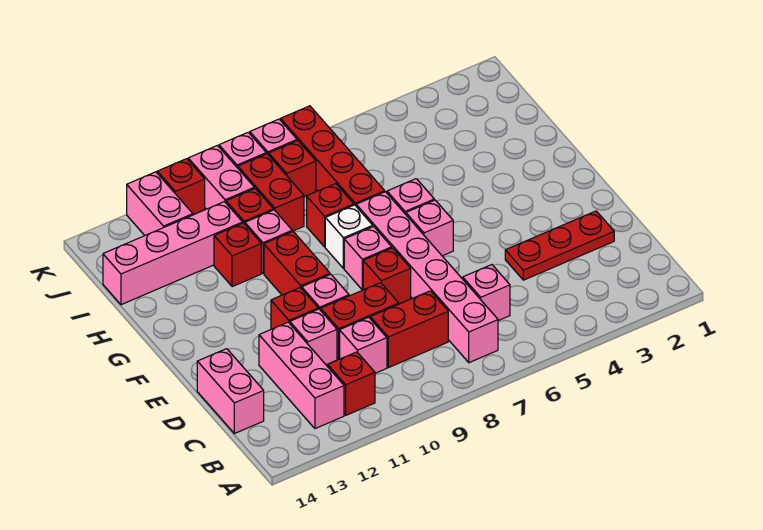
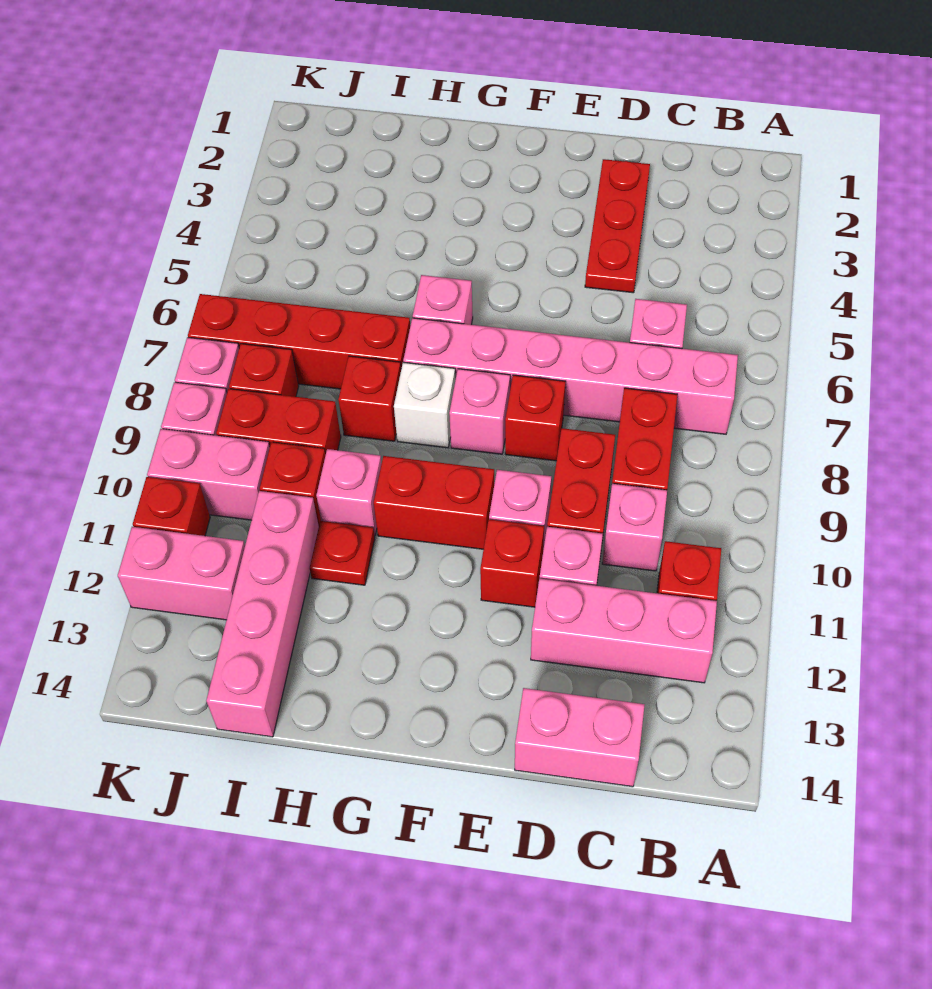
pink 1x1 brick [406,200,453,256] -> none
red 1x1 brick [214,223,261,287] -> red 1x1 plate [310,521,375,585]

